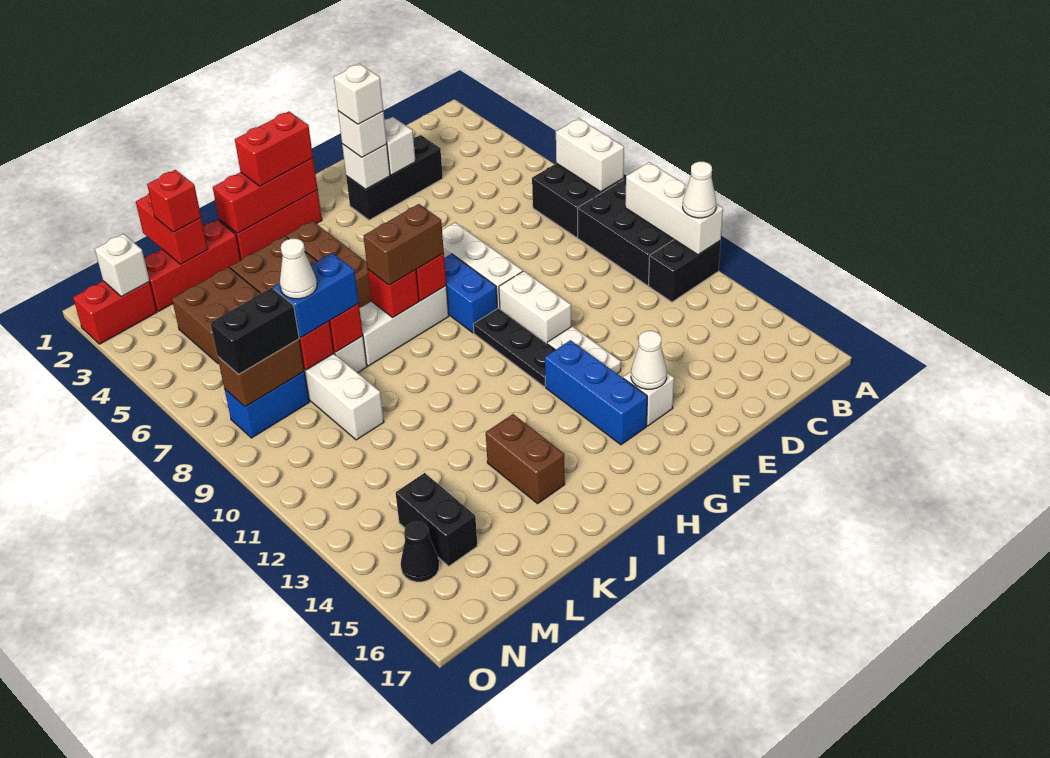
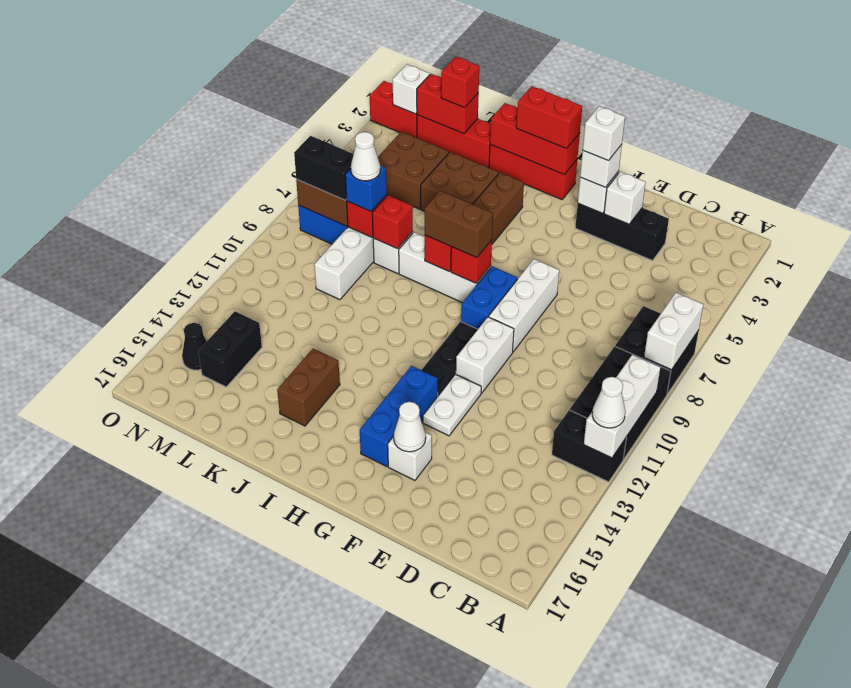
blue 1x2 brick [274,253,359,338] -> blue 1x1 brick [345,165,387,211]
red 1x2 brick [136,194,208,264] -> red 1x2 brick turned to [417,74,479,134]

